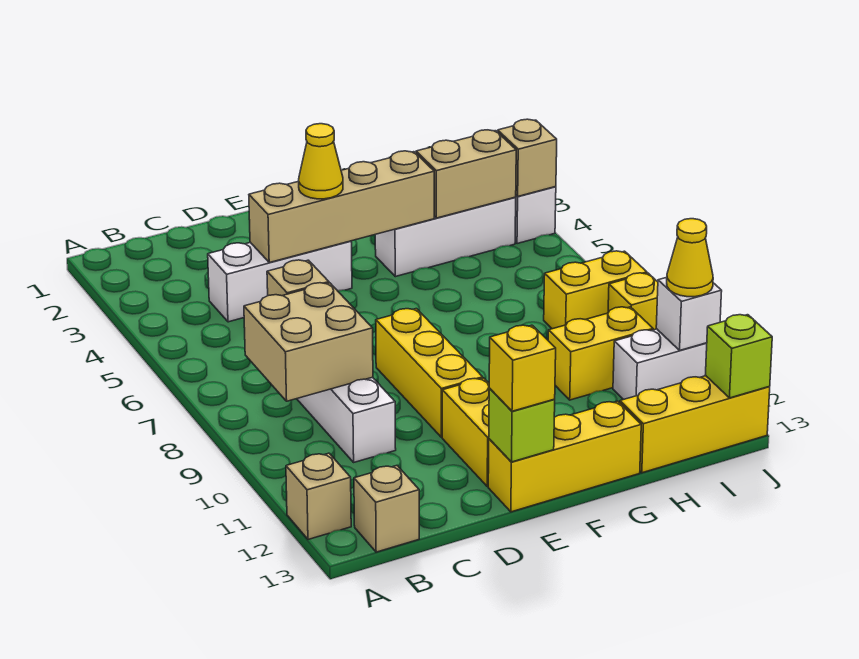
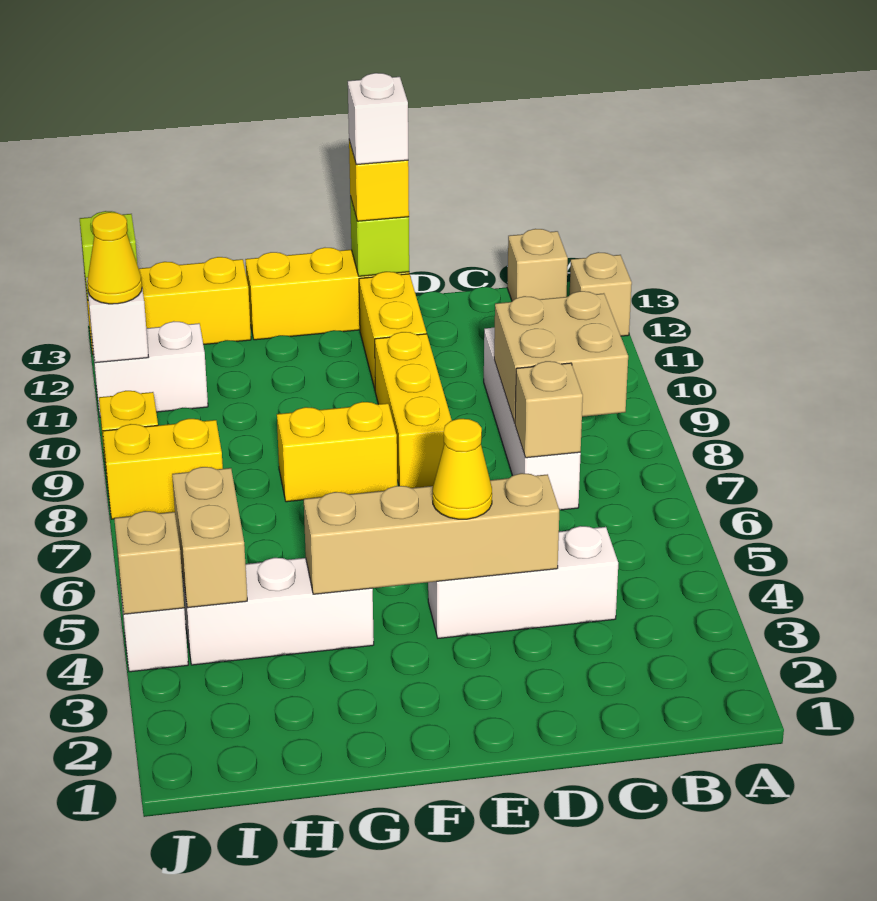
none -> white 1x1 brick [348,73,408,165]
tan 1x2 brick [416,130,516,218] -> tan 1x2 brick turned to [172,467,247,608]
yellow 1x2 brick [548,307,653,400] -> yellow 1x2 brick moved to [277,402,397,502]

